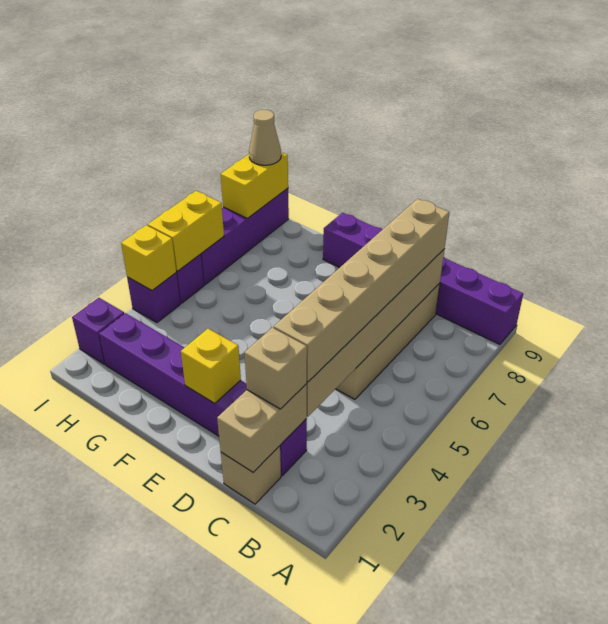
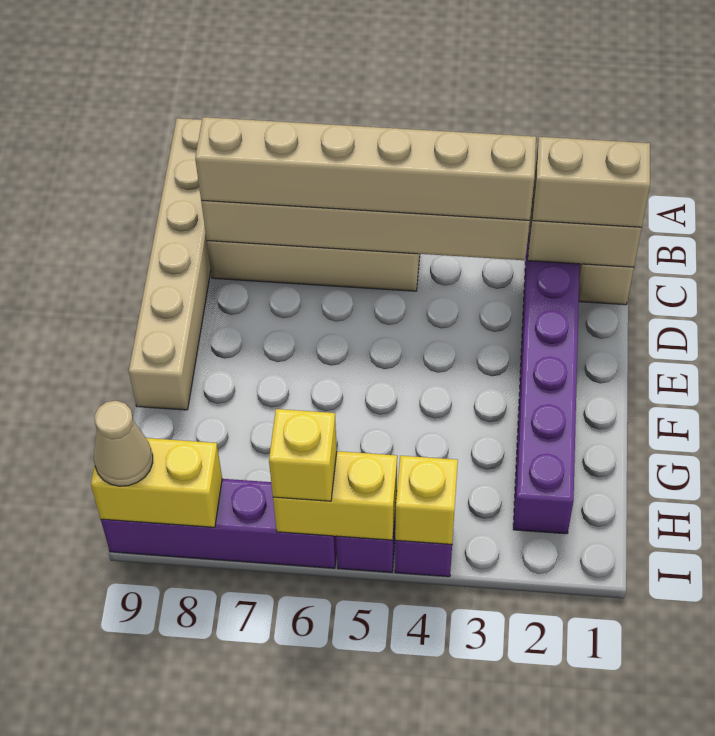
purple 1x6 brick [323,213,523,344] -> tan 1x6 brick [129,118,211,410]
tan 1x1 brick [244,328,307,409] -> tan 1x2 brick [532,137,650,227]
yellow 1x1 brick [181,329,241,404] -> yellow 1x1 brick moved to [269,409,337,501]
purple 1x1 brick [72,298,124,364] -> none

